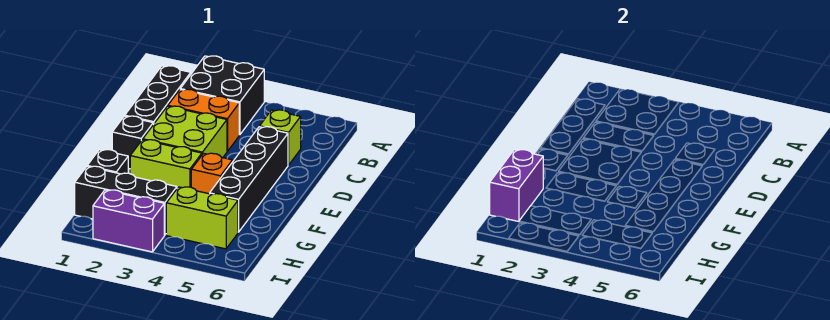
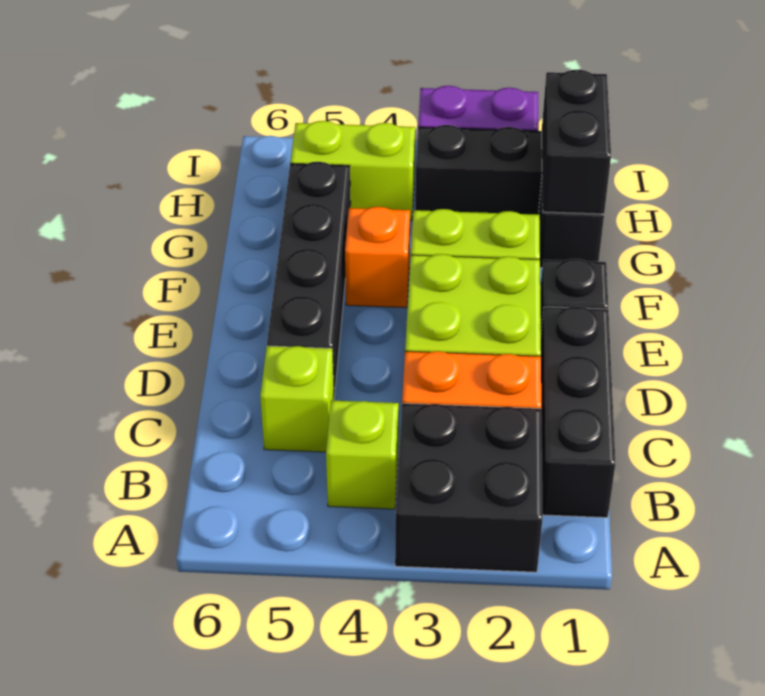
none -> lime 1x1 brick [326,400,399,509]
purple 1x2 brick [490,150,543,222] -> black 1x2 brick [542,70,611,214]

